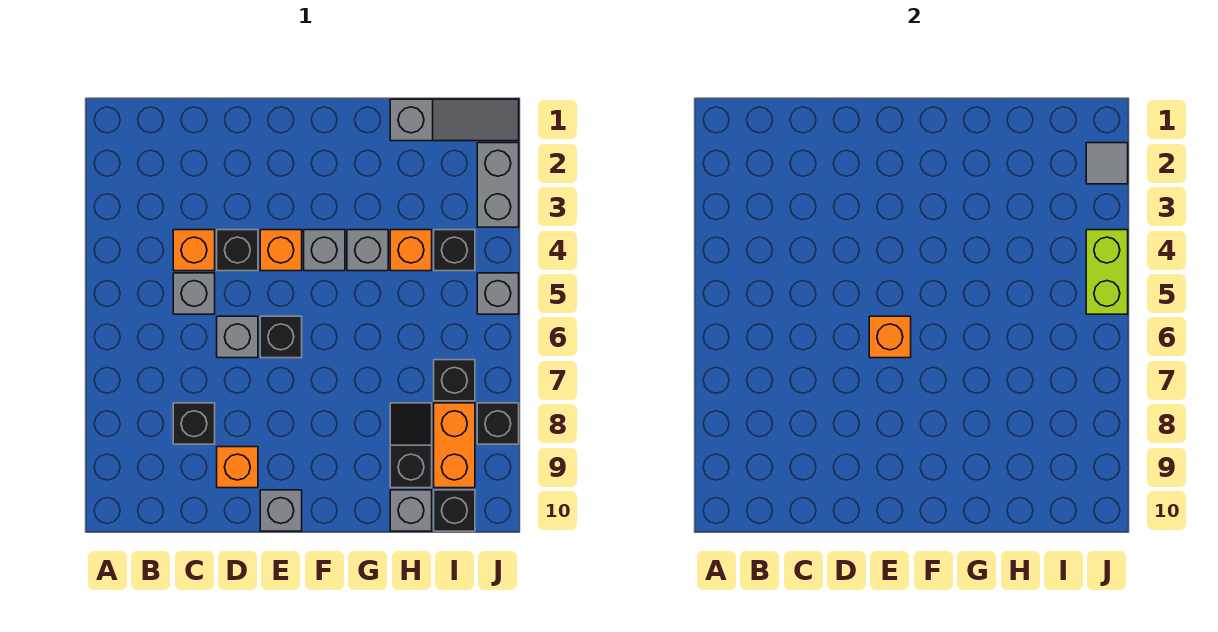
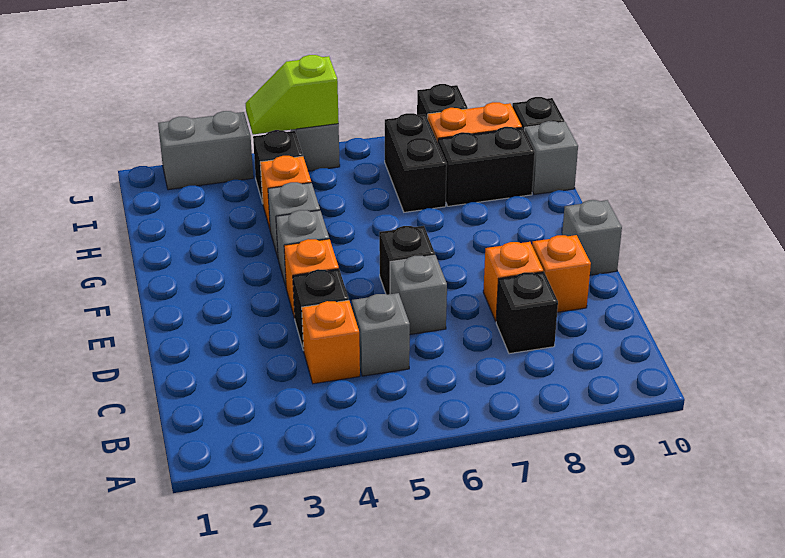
orange 1x1 brick [869,316,911,358] -> orange 1x1 brick moved to [483,242,543,321]
grey 1x3 slope [390,99,519,141] -> none
black 1x2 slope [390,403,432,488] -> black 1x2 brick [438,127,535,206]
black 1x1 brick [434,360,475,401] -> black 1x2 brick [385,113,447,212]
grey 1x1 tile [1086,143,1128,184] -> none
lime 1x2 brick [1086,230,1128,314] -> lime 1x2 slope [245,55,339,134]

